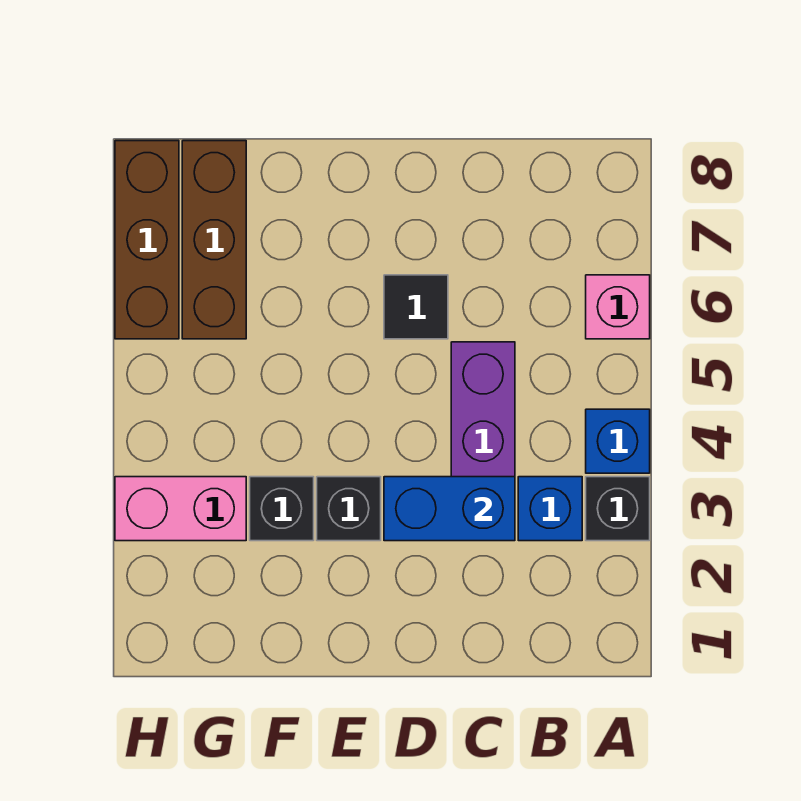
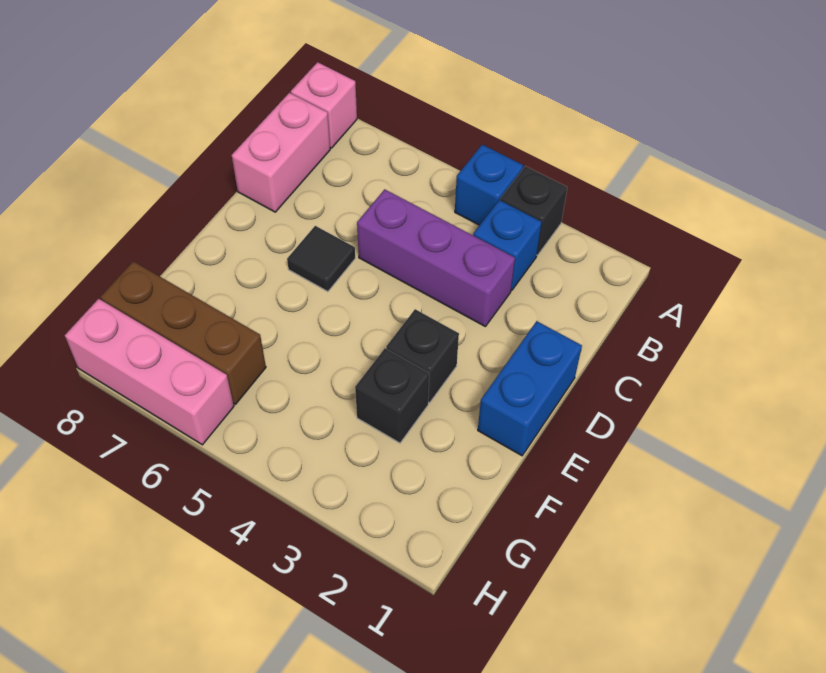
pink 1x1 brick [586,275,650,339] -> pink 1x1 brick moved to [291,62,357,148]
blue 1x2 brick [384,477,515,541] -> blue 1x2 brick moved to [478,321,582,456]
pink 1x2 brick [115,477,246,541] -> pink 1x2 brick moved to [232,93,330,212]
brown 1x3 brick [115,141,179,339] -> pink 1x3 brick [65,299,234,445]

